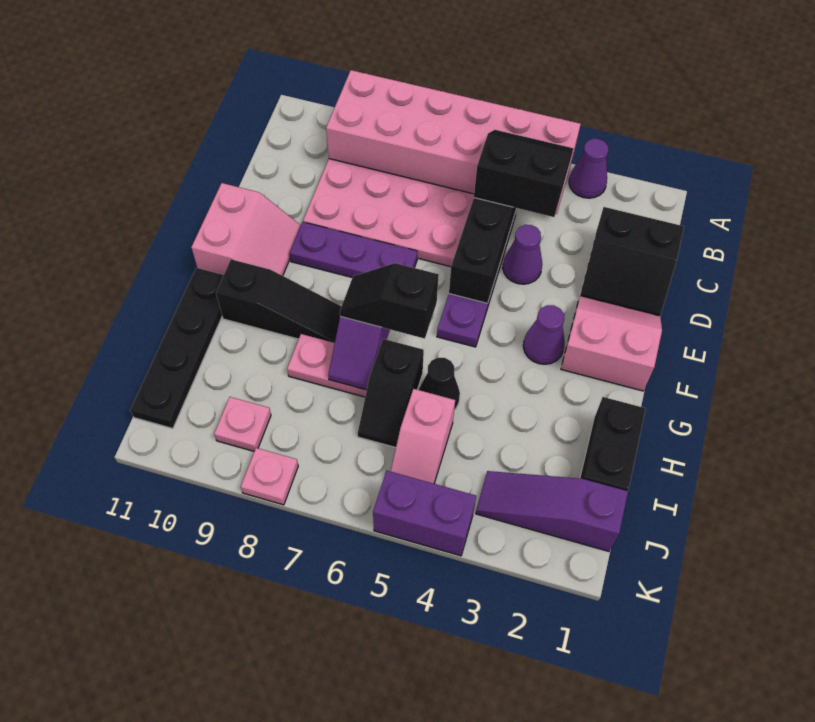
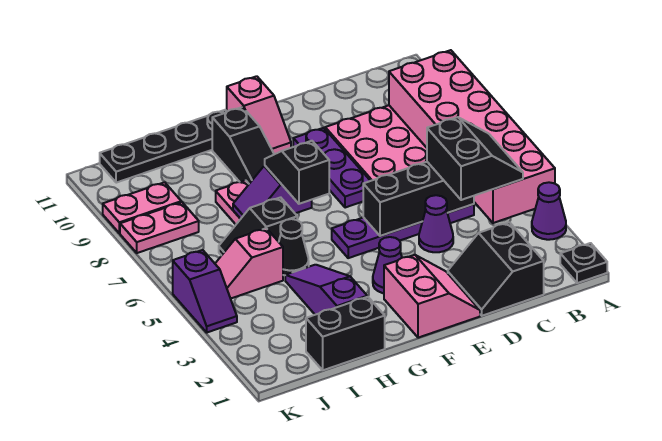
none -> black 1x1 plate [560,243,607,283]
pink 2x2 slope [191,183,301,276] -> pink 1x2 slope [227,76,291,154]
purple 1x3 slope [476,471,628,551] -> purple 1x3 slope moved to [285,265,367,315]
pink 1x1 plate [214,397,271,451] -> pink 1x2 plate [103,182,181,233]
purple 1x2 brick [373,471,476,556] -> purple 1x2 slope [173,250,237,332]
pink 1x1 plate [241,448,298,505] -> pink 1x2 plate [120,202,199,253]

